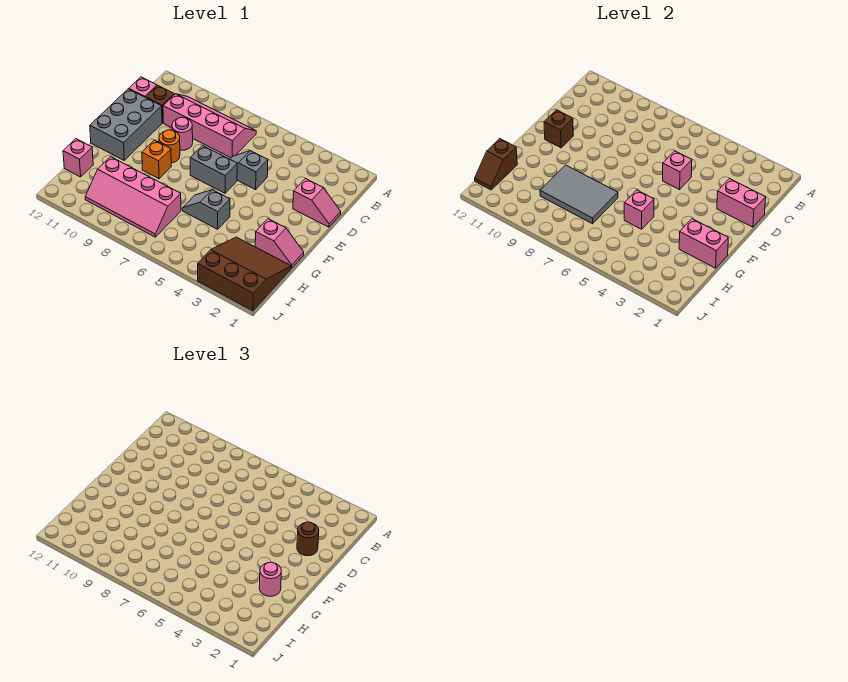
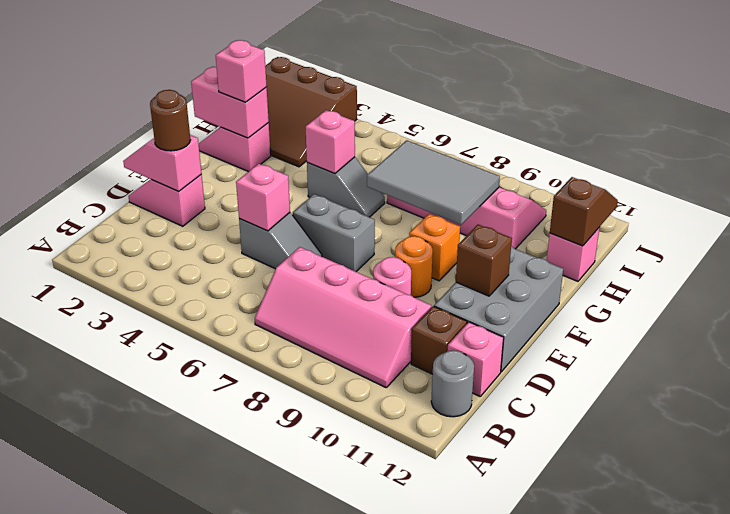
none -> grey 1x1 round brick [431,350,474,417]
pink 1x2 brick [717,178,766,227] -> pink 1x2 slope [123,135,202,191]
pink 1x1 round brick [259,562,281,596] -> pink 1x1 brick [216,40,267,102]

